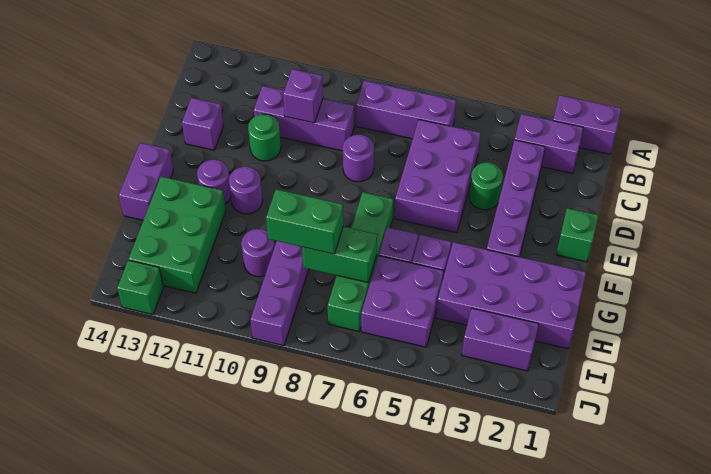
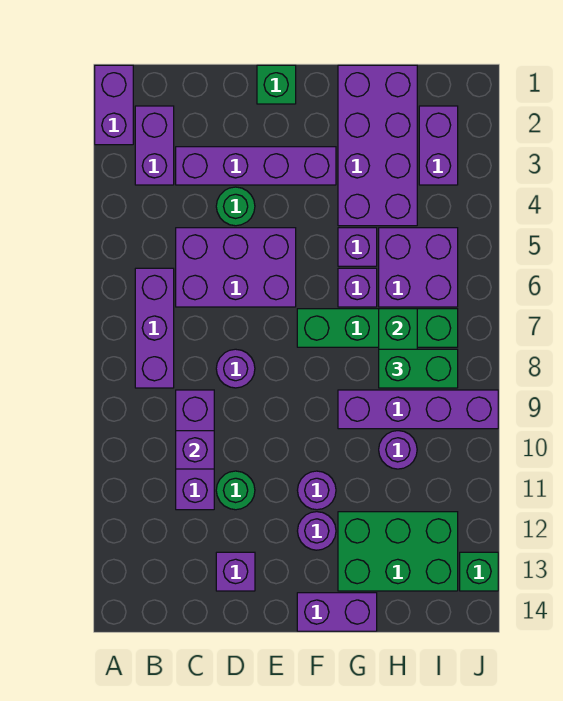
green 1x2 brick [266,189,343,254] -> green 1x2 brick turned to [379,349,458,388]

